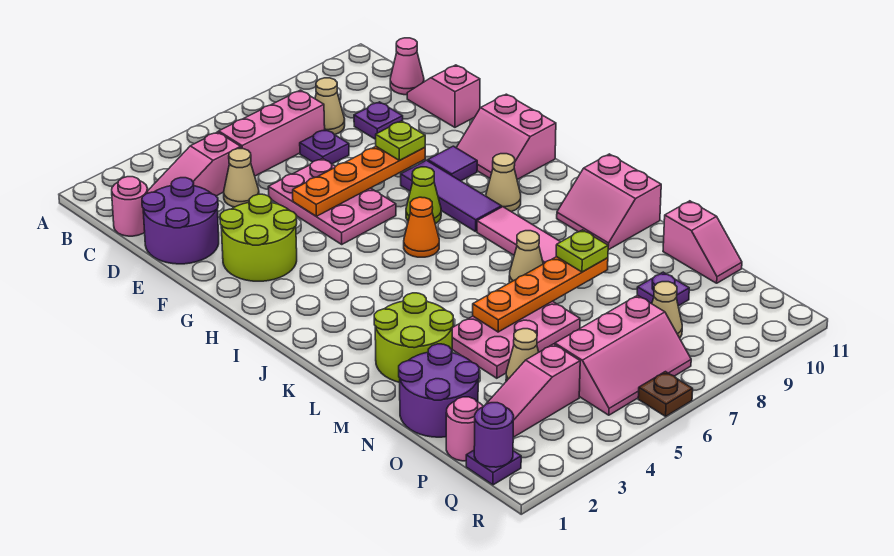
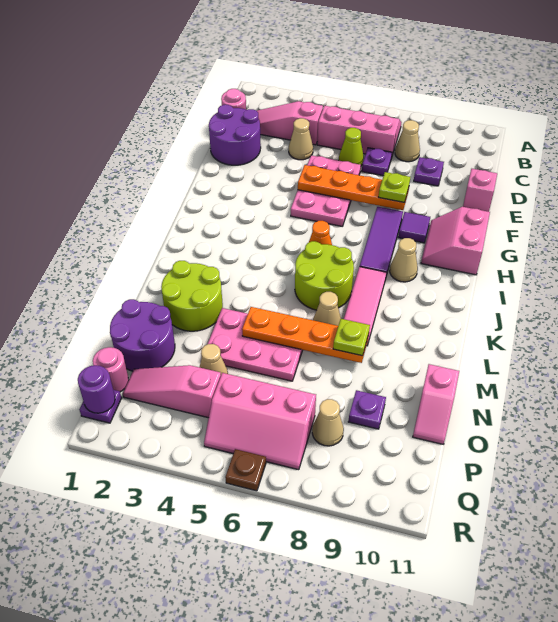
pink 1x1 cone [390,38,424,95] -> none
lime 2x2 round brick [220,194,297,281] -> lime 2x2 round brick moved to [295,241,354,310]
lime 1x1 cone [406,167,441,224] -> lime 1x1 cone moved to [339,128,364,166]
pink 2x2 slope [557,154,661,250] -> none

